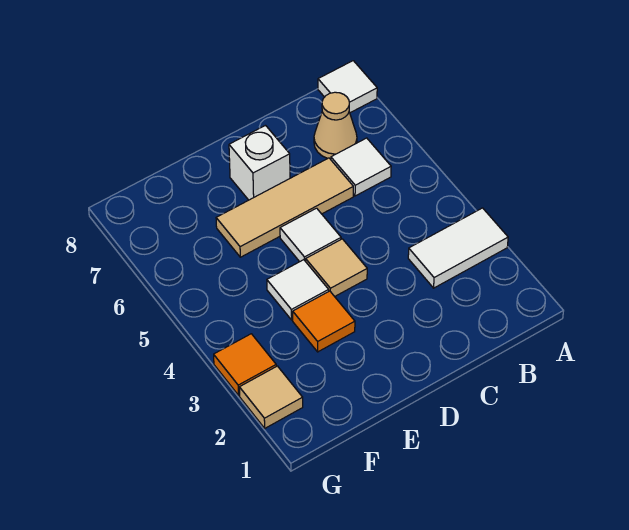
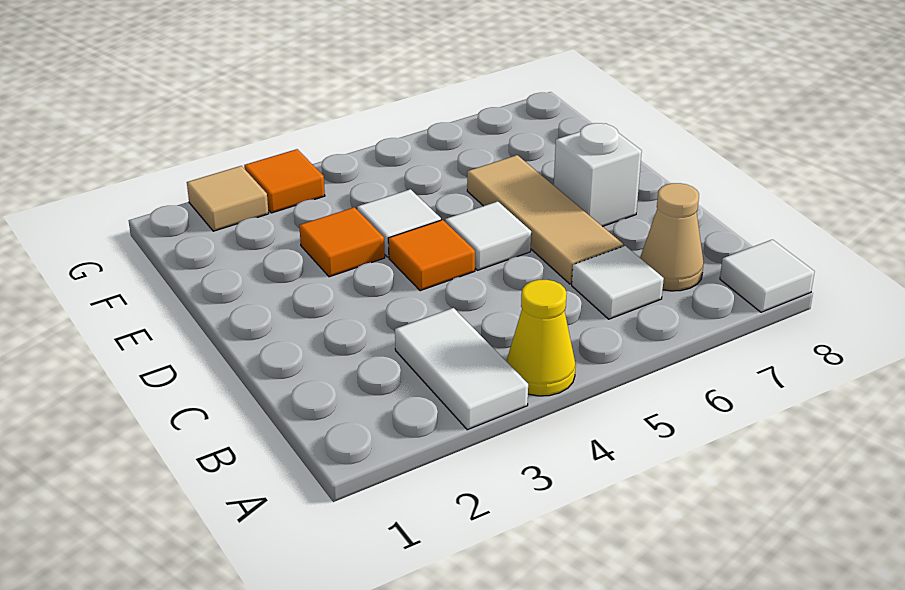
none -> yellow 1x1 cone [507,280,576,396]
tan 1x1 tile [306,239,367,297] -> orange 1x1 tile [388,220,475,291]

